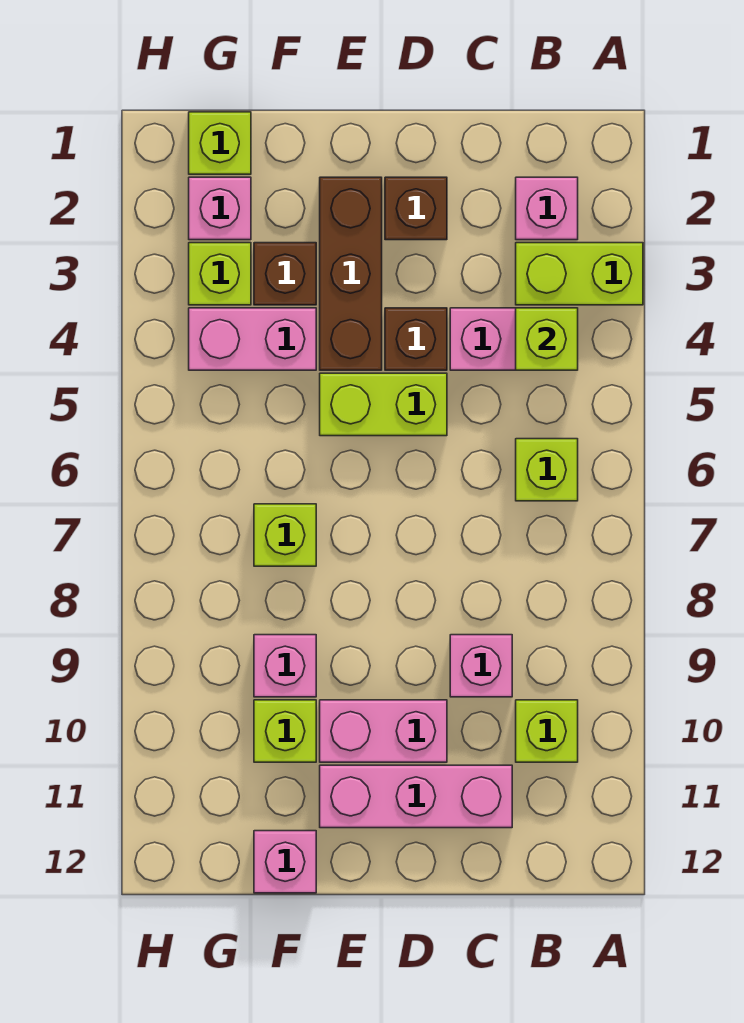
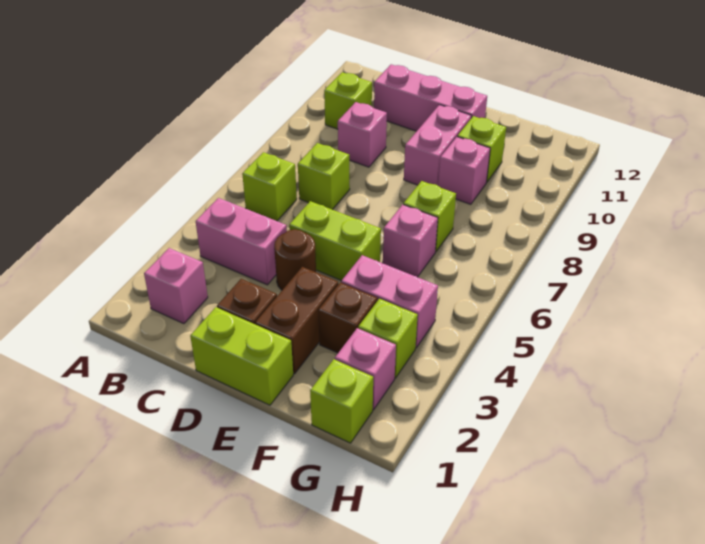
lime 1x2 brick [516,243,643,305] -> lime 1x2 brick moved to [190,307,293,405]
lime 1x1 brick [516,308,578,370] -> lime 1x1 brick moved to [298,143,350,210]
brown 1x1 brick [385,308,447,370] -> brown 1x1 round brick [274,229,316,290]
pink 1x2 brick [320,700,447,762] -> pink 1x2 brick turned to [404,105,471,186]
brown 1x3 brick [320,177,382,370] -> brown 1x2 brick [255,267,338,374]
pink 1x1 brick [254,831,316,893] -> pink 1x1 brick moved to [383,205,438,277]

